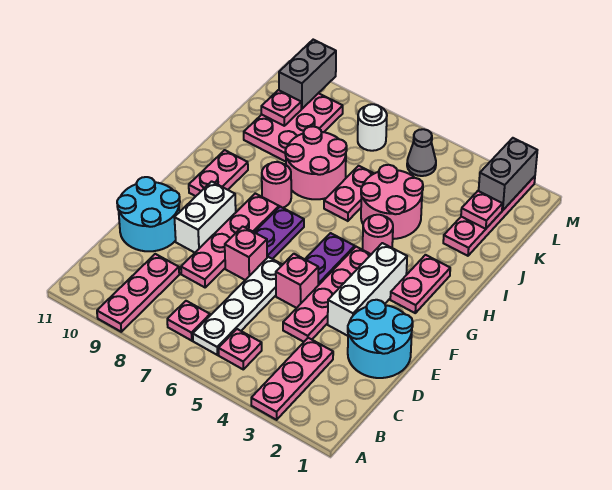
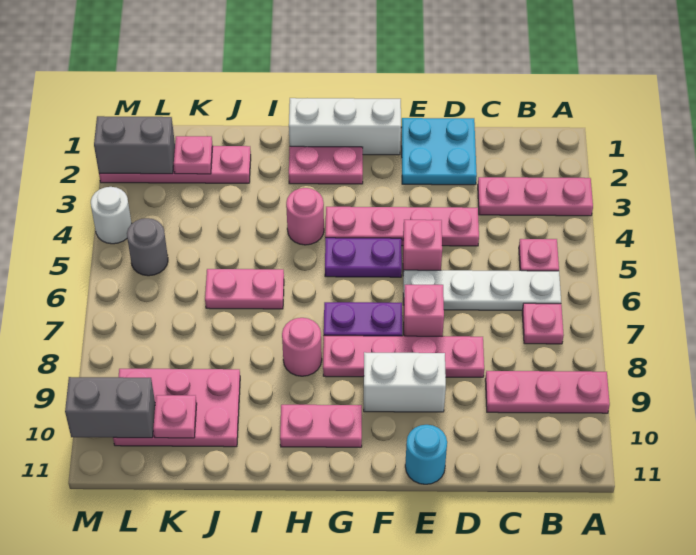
cyan 2x2 round brick [348,300,413,378] -> cyan 2x2 plate [401,118,477,185]
cyan 2x2 round brick [117,177,180,251] -> cyan 1x1 round brick [405,425,447,484]
white 1x3 brick [328,243,407,336] -> white 1x3 brick moved to [289,98,401,155]
pink 2x2 round brick [361,165,423,239] -> none
pink 2x2 round brick [285,126,347,199] -> none
grey 1x1 cone [407,129,436,176] -> grey 1x1 round brick [127,218,168,276]
white 1x1 round brick [358,104,387,151] -> white 1x1 round brick moved to [91,187,132,244]

